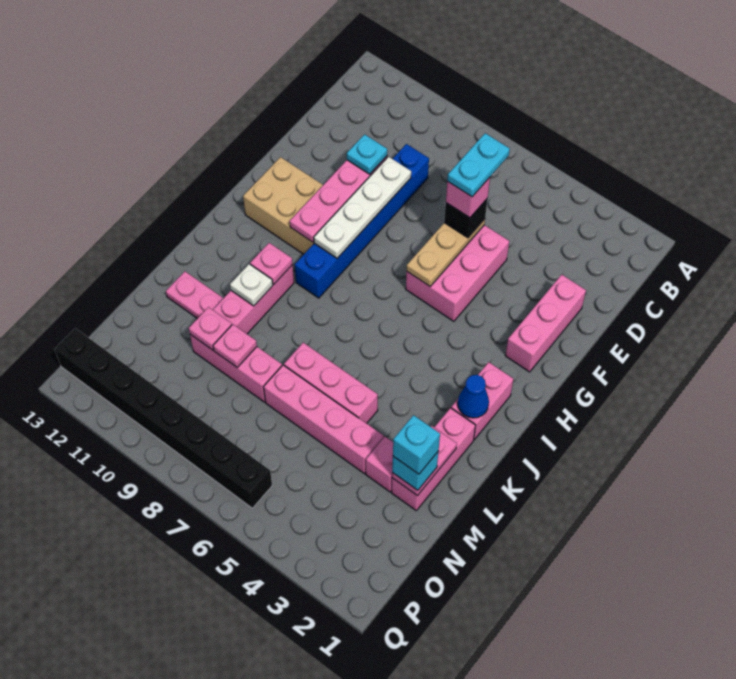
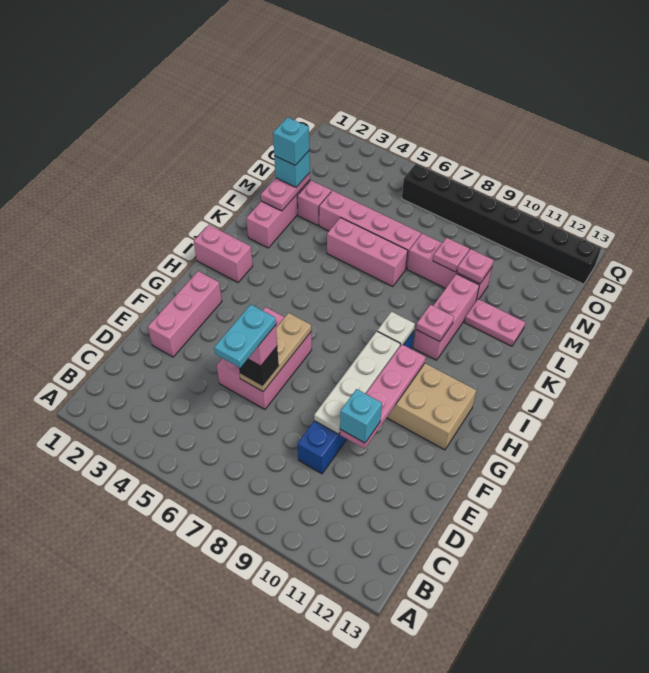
cyan 1x1 plate [347,134,387,174] -> cyan 1x1 brick [340,389,382,443]
pink 1x2 brick [451,362,513,440] -> pink 1x2 brick turned to [194,225,253,282]
blue 1x1 cone [458,375,489,418] -> none
white 1x1 plate [230,264,273,306] -> white 1x1 plate moved to [377,312,415,346]

